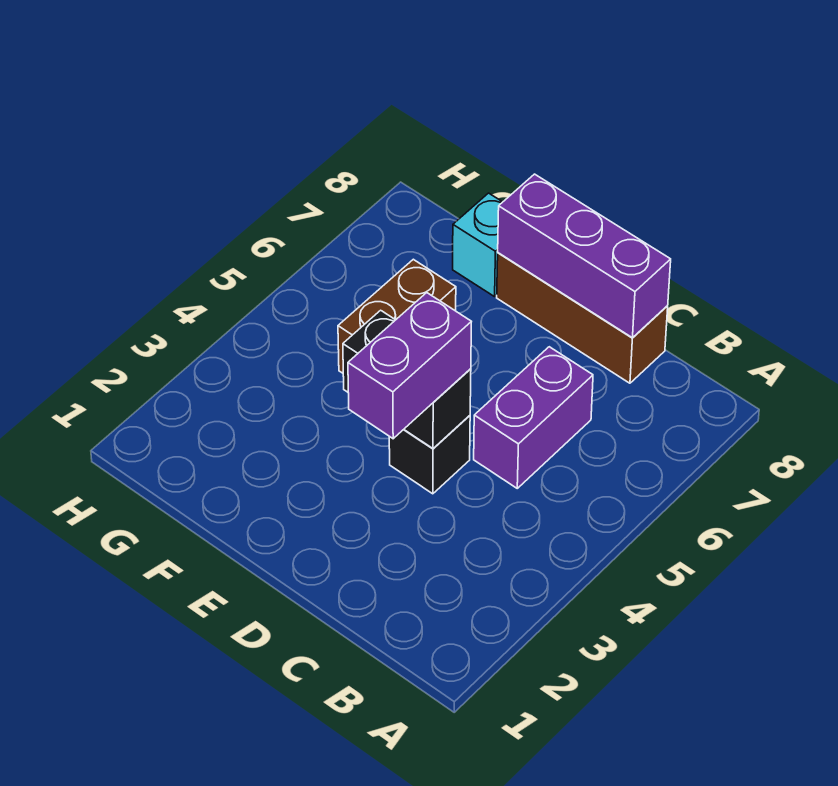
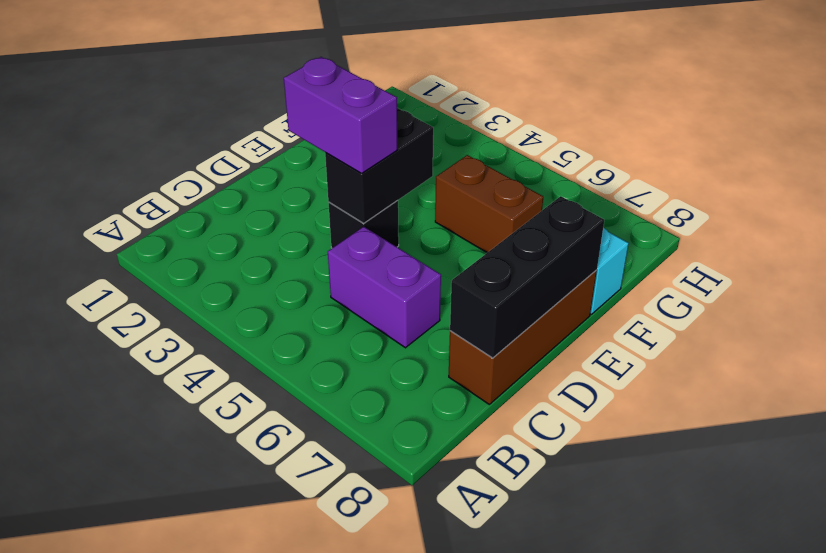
purple 1x3 brick [498,174,671,338] -> black 1x3 brick [450,196,604,358]

